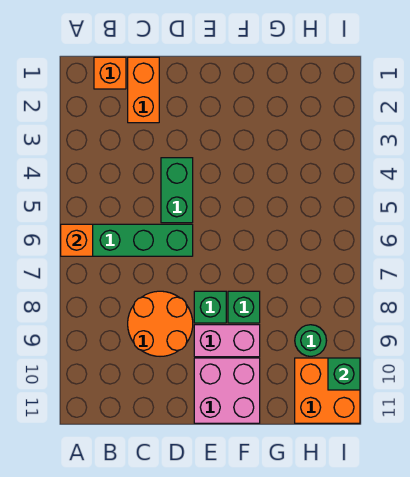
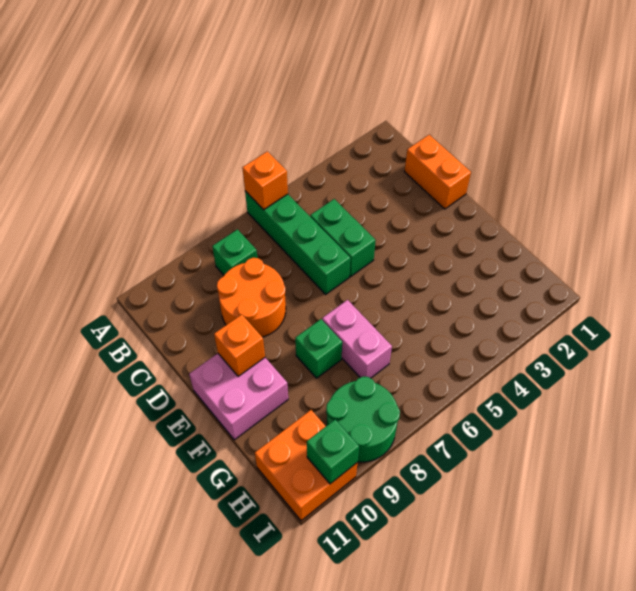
orange 1x1 brick [94,57,126,89] -> orange 1x1 brick moved to [214,314,265,377]
orange 1x2 brick [128,57,159,123] -> orange 1x2 brick turned to [404,135,471,209]
green 1x2 brick [161,158,193,223] -> green 1x2 brick turned to [310,199,376,277]
green 1x1 brick [194,291,226,323] -> green 1x1 brick moved to [212,229,257,275]
pink 1x2 brick [194,325,260,357] -> pink 1x2 brick moved to [322,300,392,378]
green 1x1 round brick [295,325,327,356] -> green 2x2 round brick [326,377,400,462]

